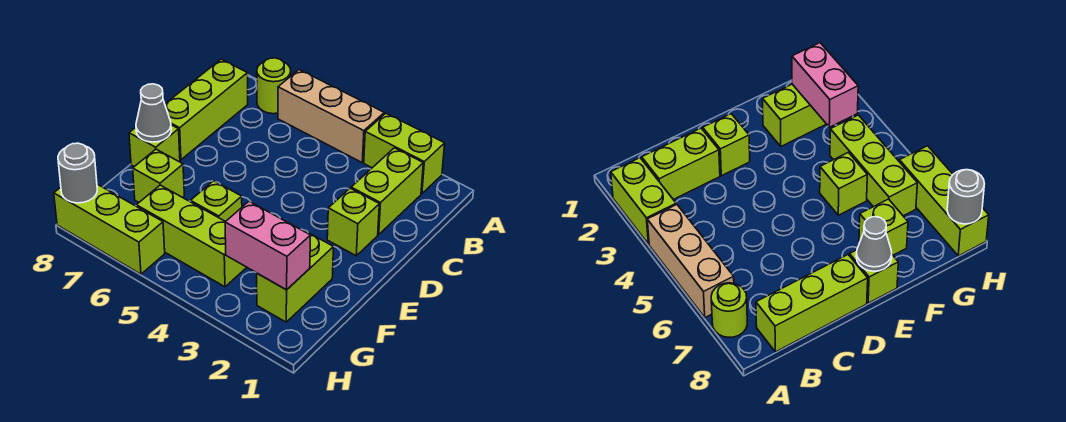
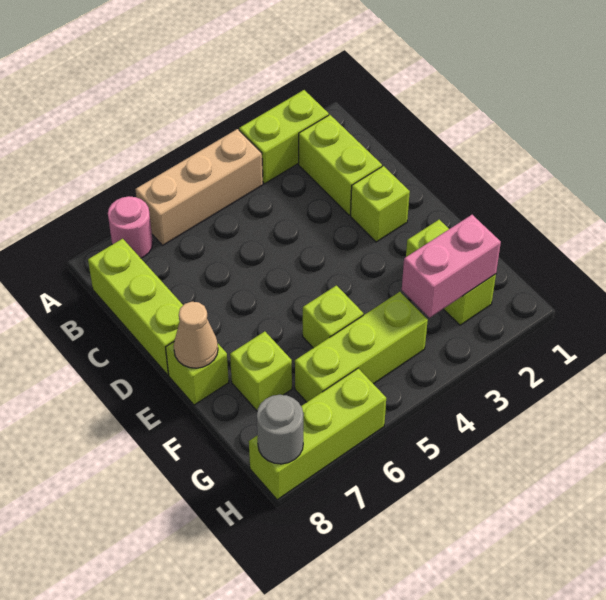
lime 1x1 round brick [257,58,291,114] -> pink 1x1 round brick [108,196,153,258]
grey 1x1 cone [136,84,171,142] -> tan 1x1 cone [174,302,218,368]

